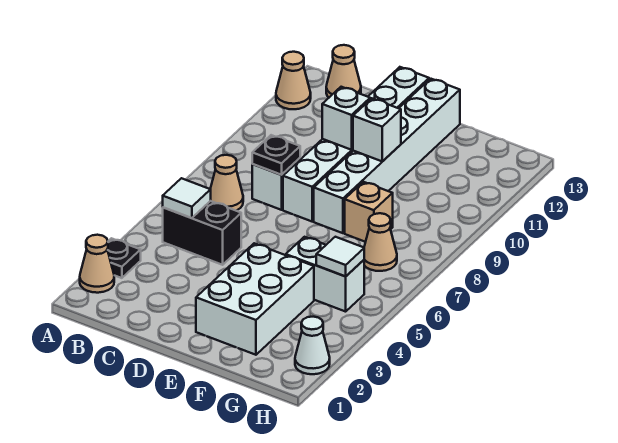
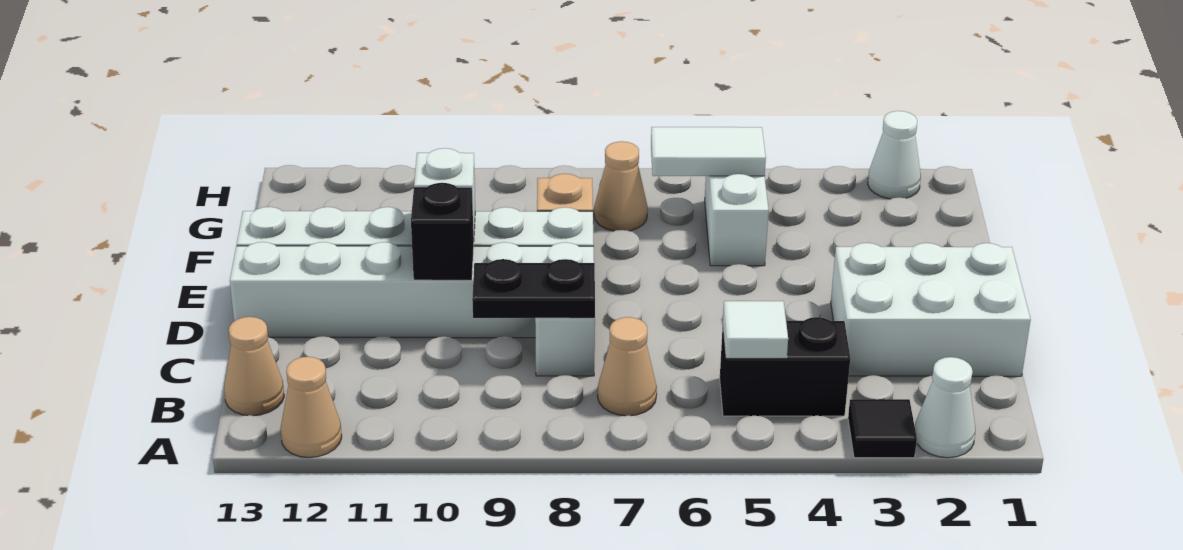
tan 1x1 cone [80,235,114,293] -> white 1x1 cone [915,357,975,458]
black 1x1 plate [107,238,141,278] -> black 1x1 tile [848,399,917,458]
black 1x2 brick [163,201,241,265] -> black 1x2 brick turned to [720,317,850,416]
black 1x1 plate [252,135,300,175] -> black 1x2 plate [472,259,595,318]
white 1x1 brick [322,87,370,150] -> black 1x1 brick [411,183,474,280]
white 2x3 brick [196,243,314,355] -> white 2x3 brick moved to [831,243,1031,376]
white 1x1 tile [316,237,364,276] -> white 1x2 tile [651,127,766,176]

